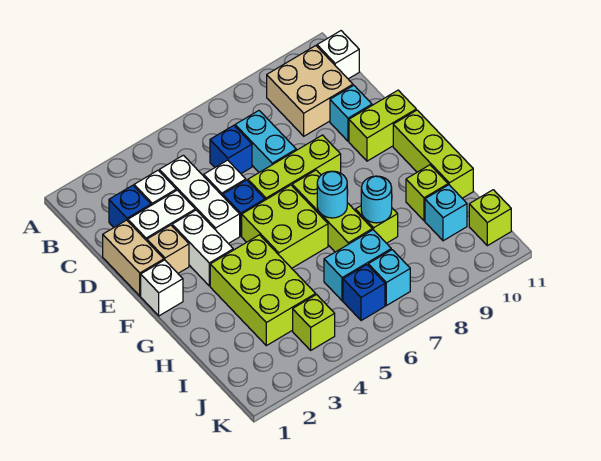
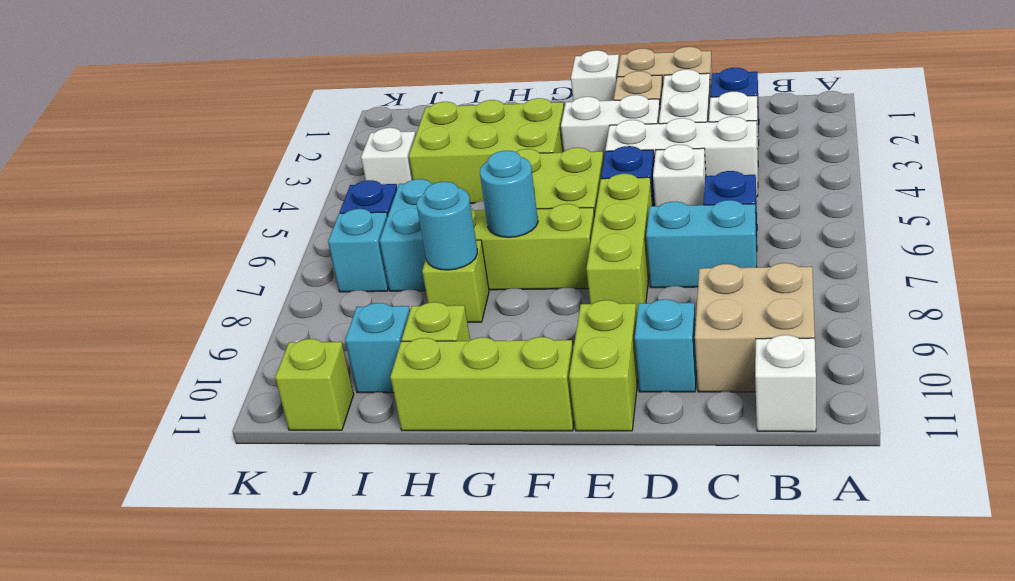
lime 1x1 brick [293,295,335,350] -> white 1x1 brick [361,128,416,188]

